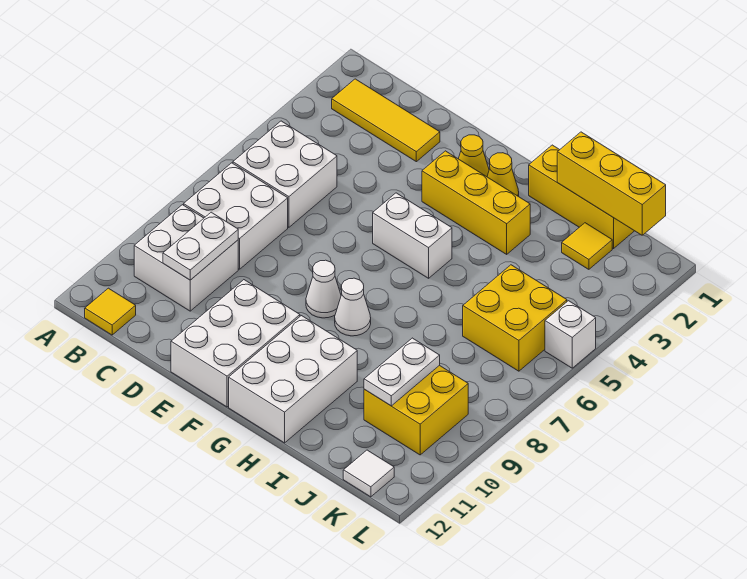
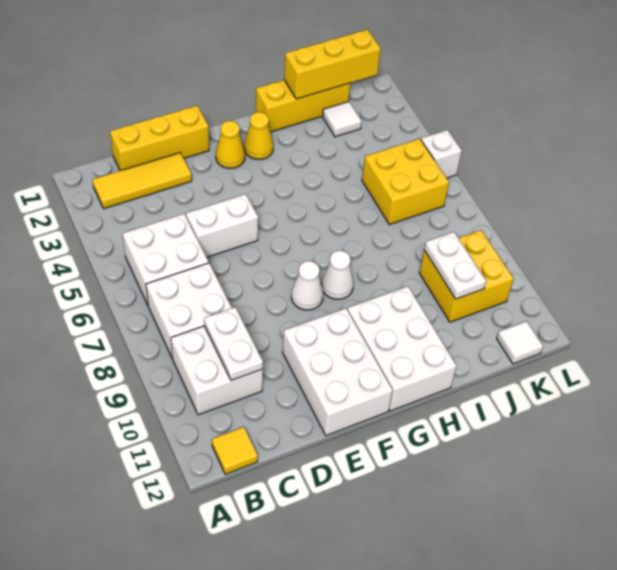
yellow 1x3 brick [422,151,530,254] -> yellow 1x3 brick moved to [110,106,209,171]
white 1x2 brick [373,193,452,278] -> white 1x2 brick moved to [186,194,258,257]
yellow 1x1 tile [562,223,612,269] -> white 1x1 tile [323,101,362,137]

